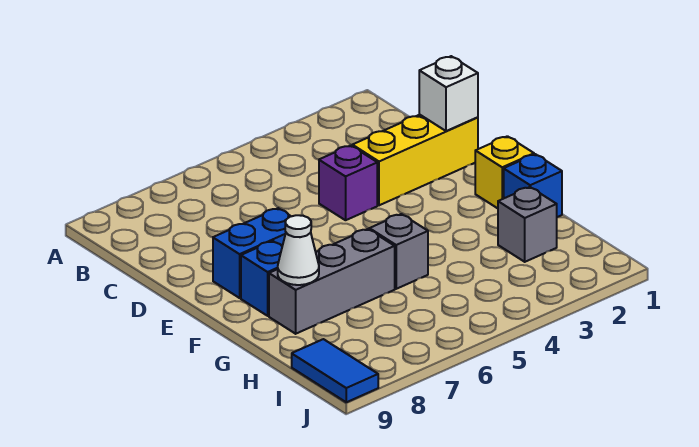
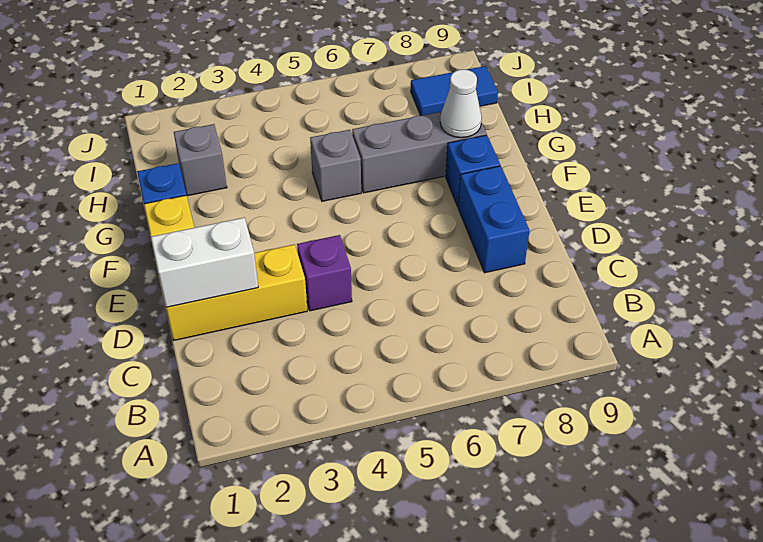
white 1x1 brick [419,56,478,131] -> white 1x2 brick [151,218,258,307]
blue 1x2 brick [213,208,291,298] -> blue 1x2 brick turned to [458,166,530,273]
blue 1x2 tile [292,339,378,402] -> blue 1x2 tile turned to [411,66,498,116]

